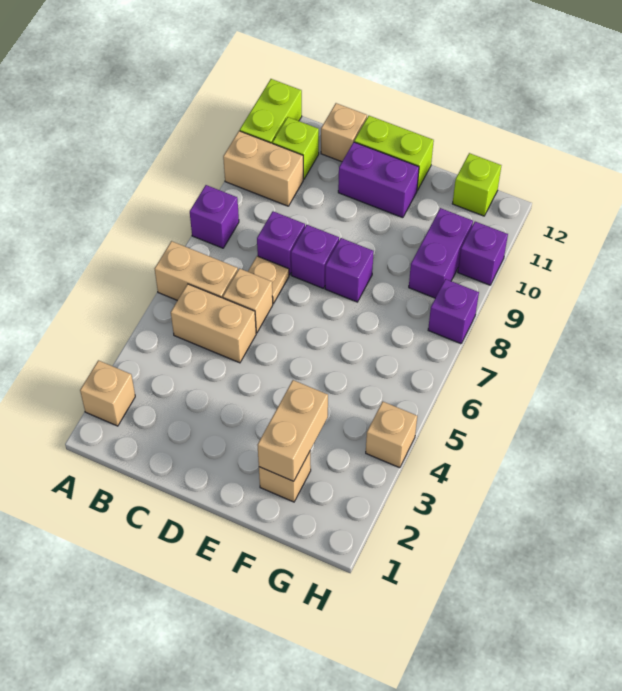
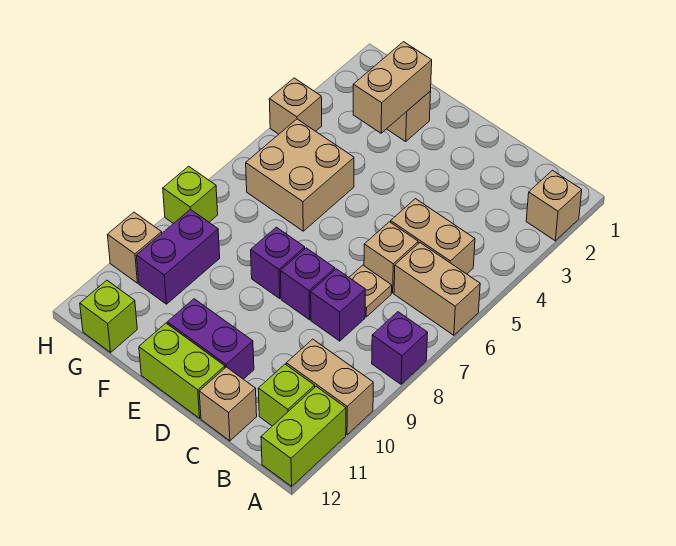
none -> tan 2x2 brick [246,119,354,231]
purple 1x1 brick [428,279,479,344] -> lime 1x1 brick [163,166,218,224]
purple 1x1 brick [458,222,508,285] -> tan 1x1 brick [108,212,162,283]

